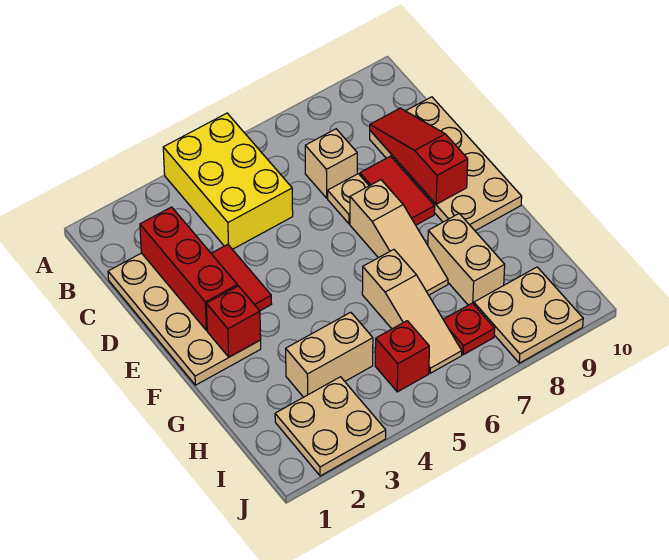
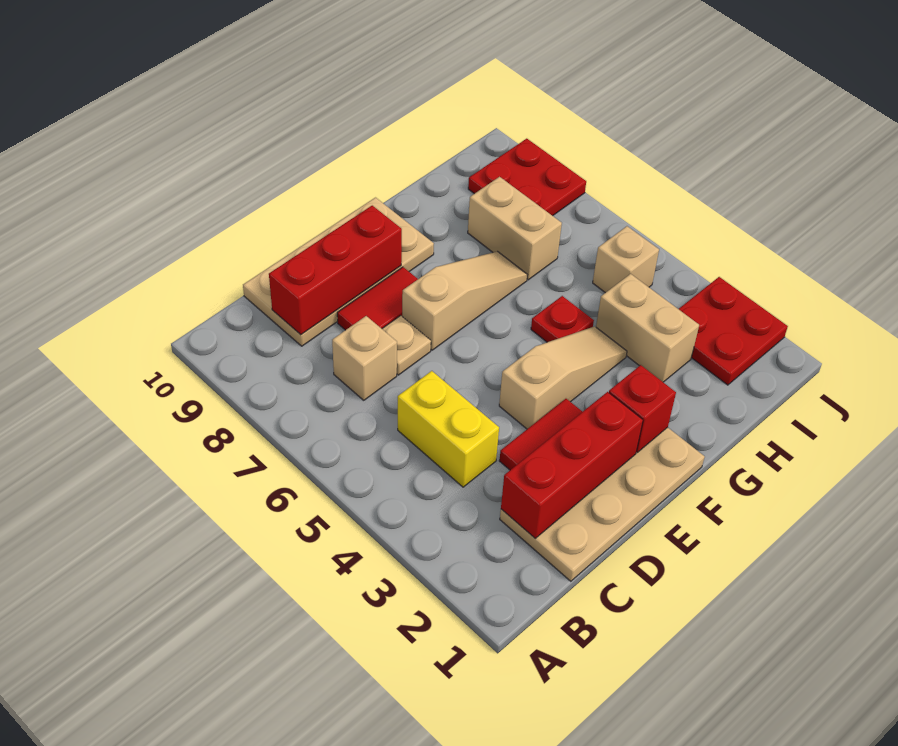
yellow 2x3 brick [163,113,293,249] -> yellow 1x2 brick [398,371,499,487]
red 1x3 slope [370,108,468,204] -> red 1x3 brick [269,206,402,335]
tan 1x3 slope [362,249,462,373] -> tan 1x3 slope moved to [499,326,627,429]
tan 1x2 brick [428,214,505,305] -> tan 1x2 brick turned to [468,177,562,280]
tan 2x2 plate [275,377,386,476] -> red 2x2 plate [679,277,788,385]
red 1x1 brick [375,321,429,392] -> tan 1x1 brick [593,226,659,293]
red 1x1 plate [443,303,495,355] -> red 1x1 plate moved to [531,296,594,342]
tan 2x2 plate [474,267,583,363] -> red 2x2 plate [468,139,586,216]

